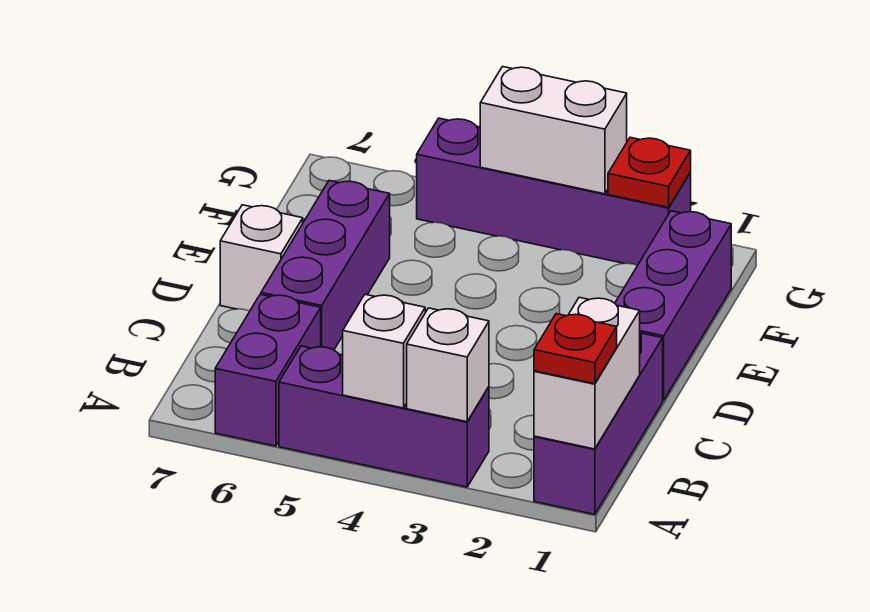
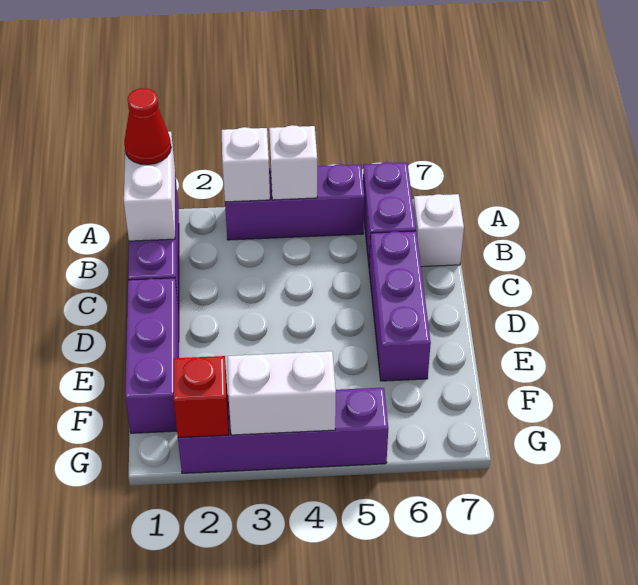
red 1x1 plate [534,314,617,384] -> red 1x1 cone [124,88,171,165]
white 1x1 brick [220,205,303,311] -> white 1x1 brick moved to [413,194,464,267]
red 1x1 plate [608,137,691,208] -> red 1x1 brick [173,356,229,437]

